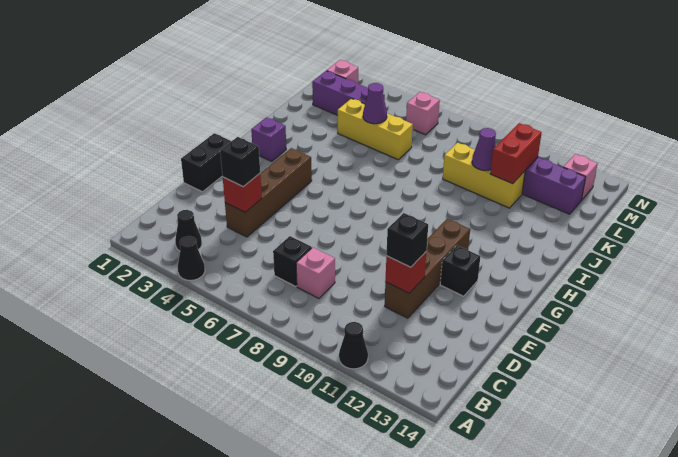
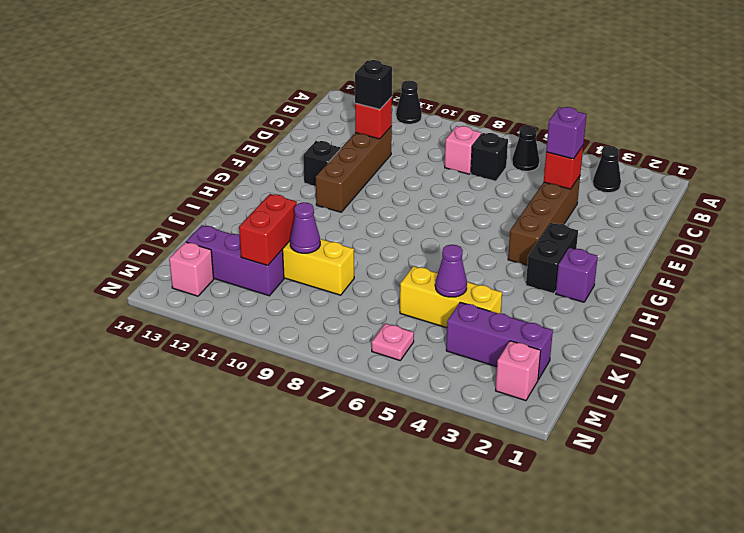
black 1x1 cone [178,236,205,280] -> black 1x1 cone moved to [512,126,539,171]
black 1x1 brick [220,137,260,187] -> purple 1x1 brick [546,107,587,159]
black 1x2 brick [181,133,232,192] -> black 1x2 brick moved to [526,223,578,294]
pink 1x1 brick [406,92,440,135] -> pink 1x1 plate [372,323,414,360]

